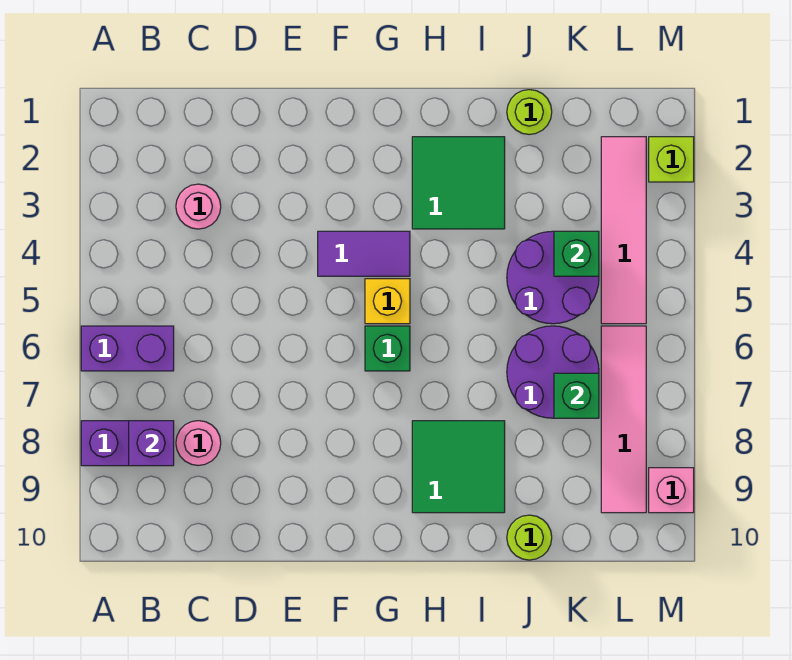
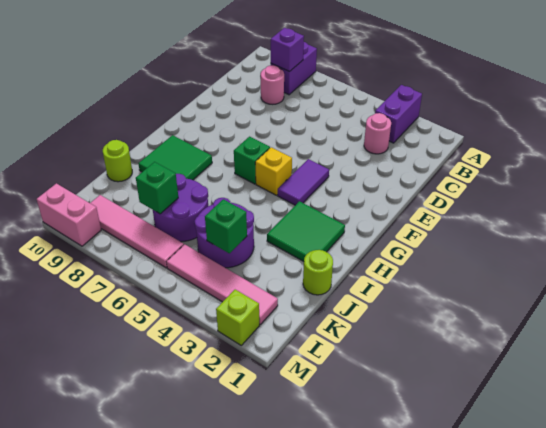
purple 1x2 brick [81,326,174,371] -> purple 1x2 brick moved to [375,85,422,143]
pink 1x1 brick [649,468,694,513] -> pink 1x2 brick [37,183,101,246]

